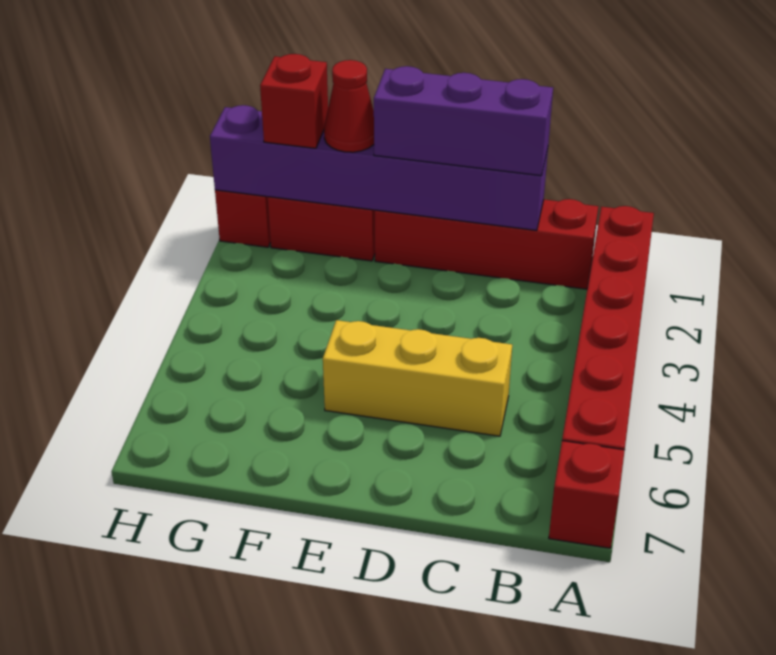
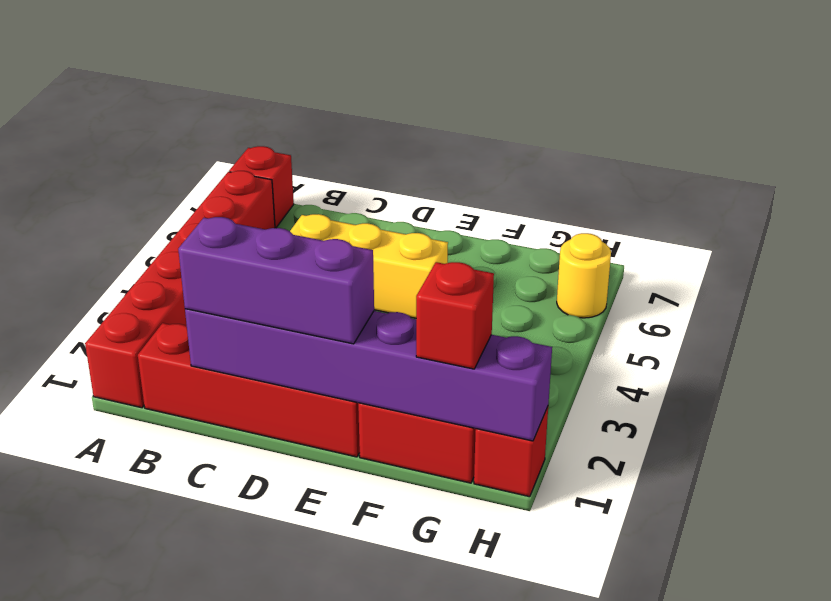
red 1x1 cone [324,60,374,152] -> none
none -> yellow 1x1 round brick [557,233,611,318]

